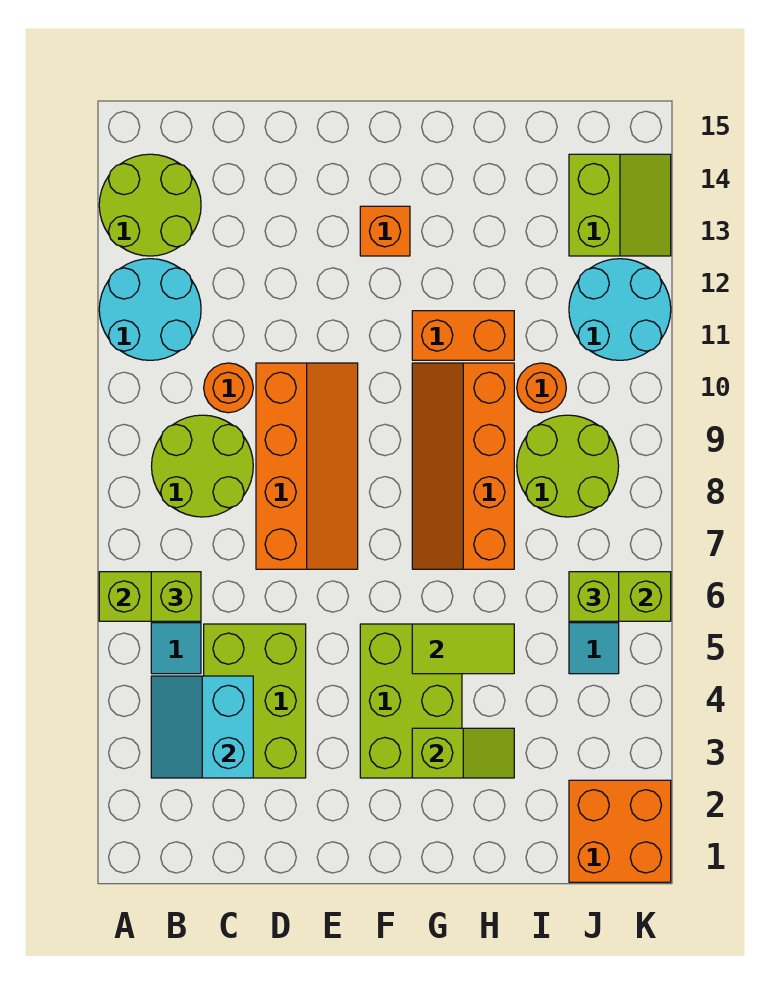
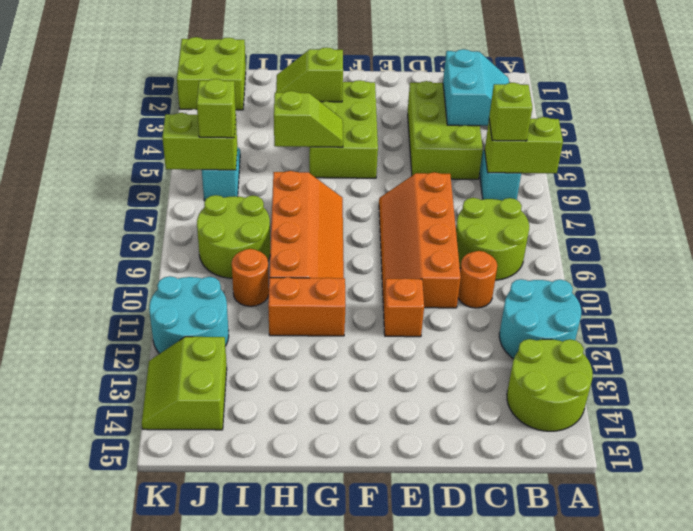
orange 1x1 brick [360,206,410,256] -> orange 1x1 brick moved to [383,278,424,337]
lime 1x2 tile [412,624,514,674] -> lime 1x2 slope [274,91,343,147]
orange 2x2 brick [569,780,671,882] -> lime 2x2 brick [177,37,246,110]

